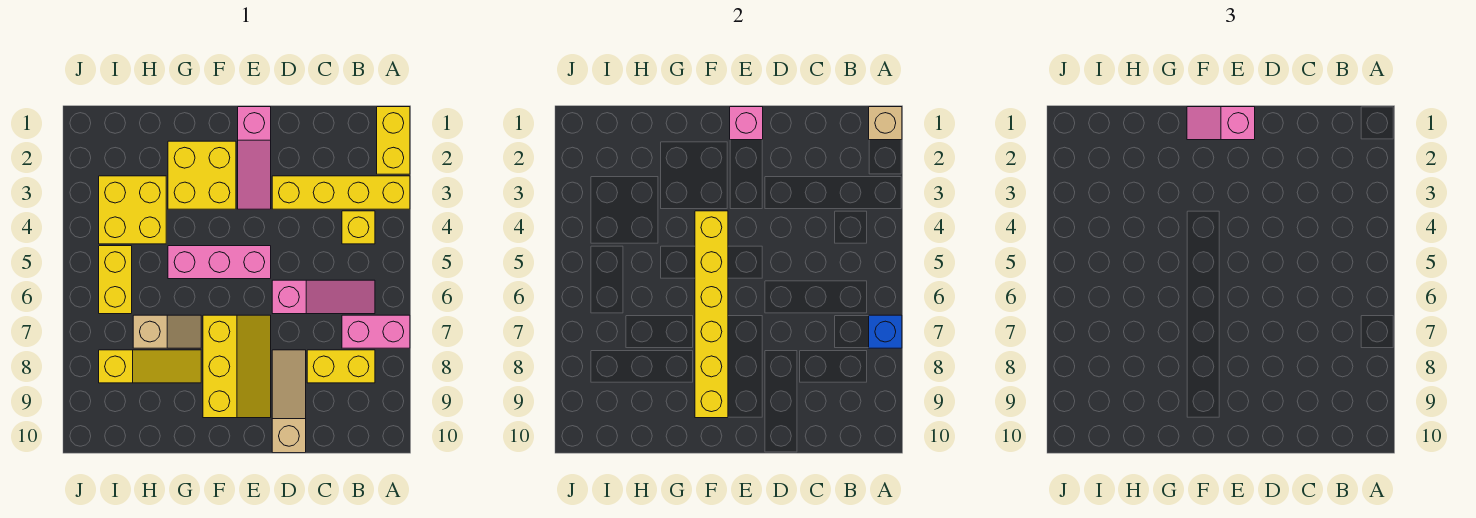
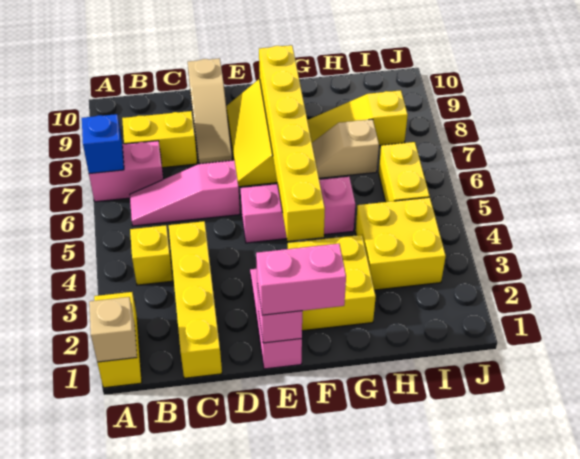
yellow 1x4 brick [272,176,410,209] -> yellow 1x4 brick turned to [169,221,222,378]
pink 1x2 slope [1187,107,1255,140] -> pink 1x2 brick [256,244,346,315]

